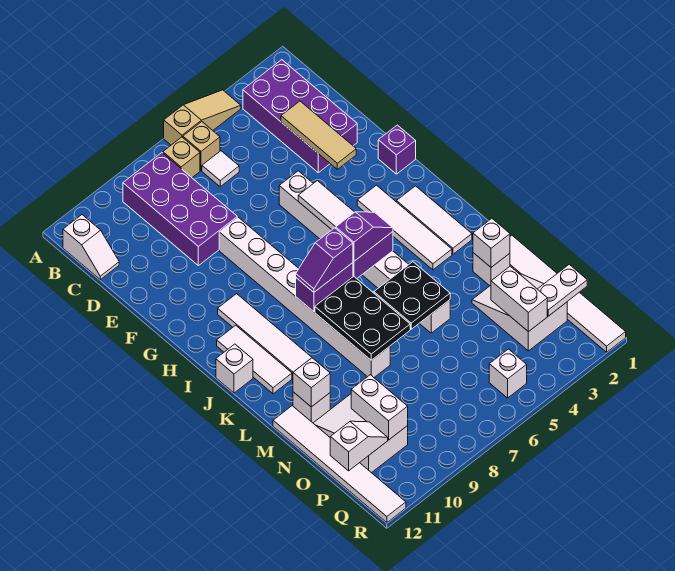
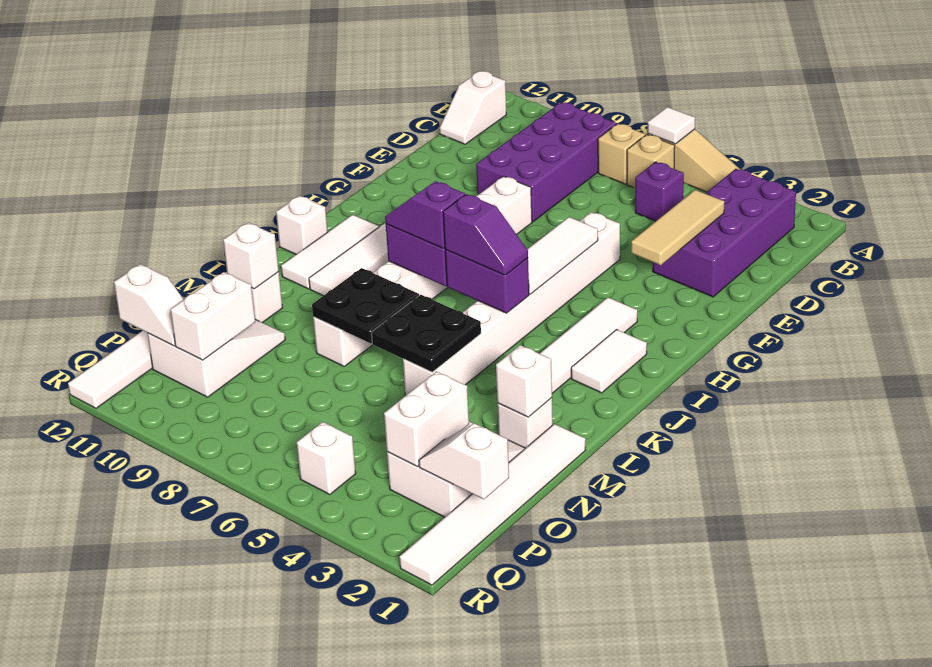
white 1x1 tile [202,151,239,187] -> white 1x1 tile moved to [648,107,695,144]
purple 1x1 brick [378,125,416,174] -> purple 1x1 brick moved to [635,162,684,221]
white 1x3 tile [397,186,472,254] -> white 1x2 tile [571,330,647,393]
black 2x3 plate [315,277,410,360] -> black 2x2 plate [312,268,419,343]
white 1x2 plate [538,265,587,316] -> white 1x2 slope [419,424,509,499]

